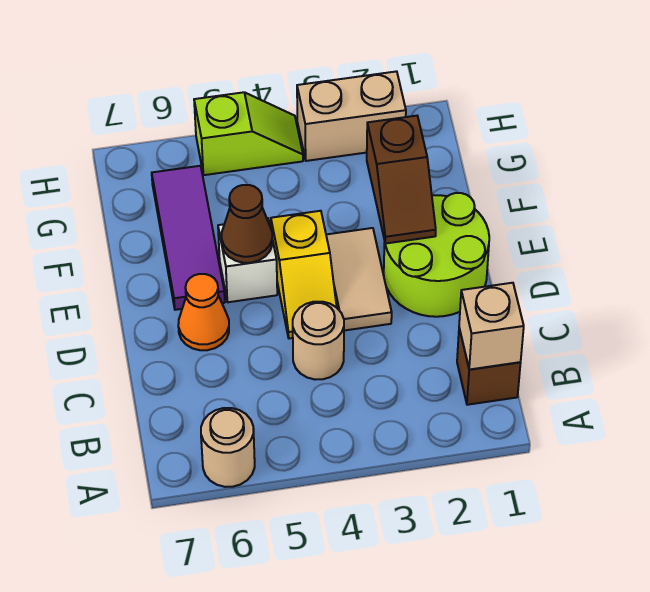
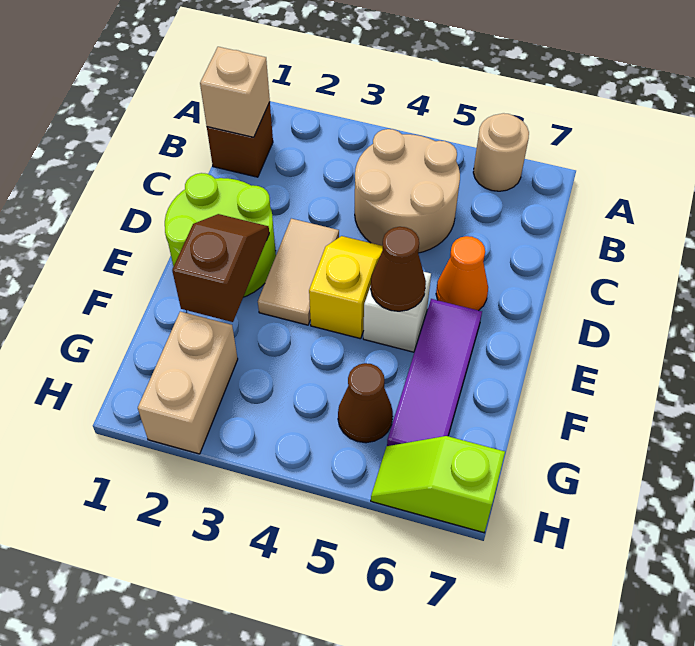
tan 1x1 round brick [293,302,344,380] -> tan 2x2 round brick [355,129,460,253]
none -> brown 1x1 cone [338,363,393,443]
tan 1x2 brick [297,71,406,161] -> tan 1x2 brick turned to [138,312,238,454]
lime 1x2 slope [194,92,303,175] -> lime 1x2 slope moved to [371,436,505,533]

